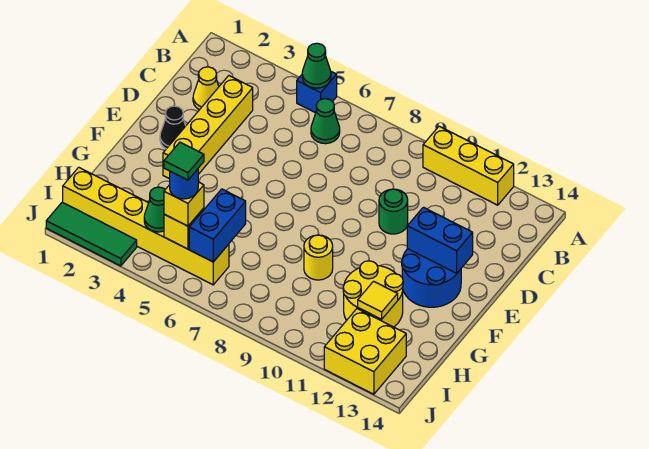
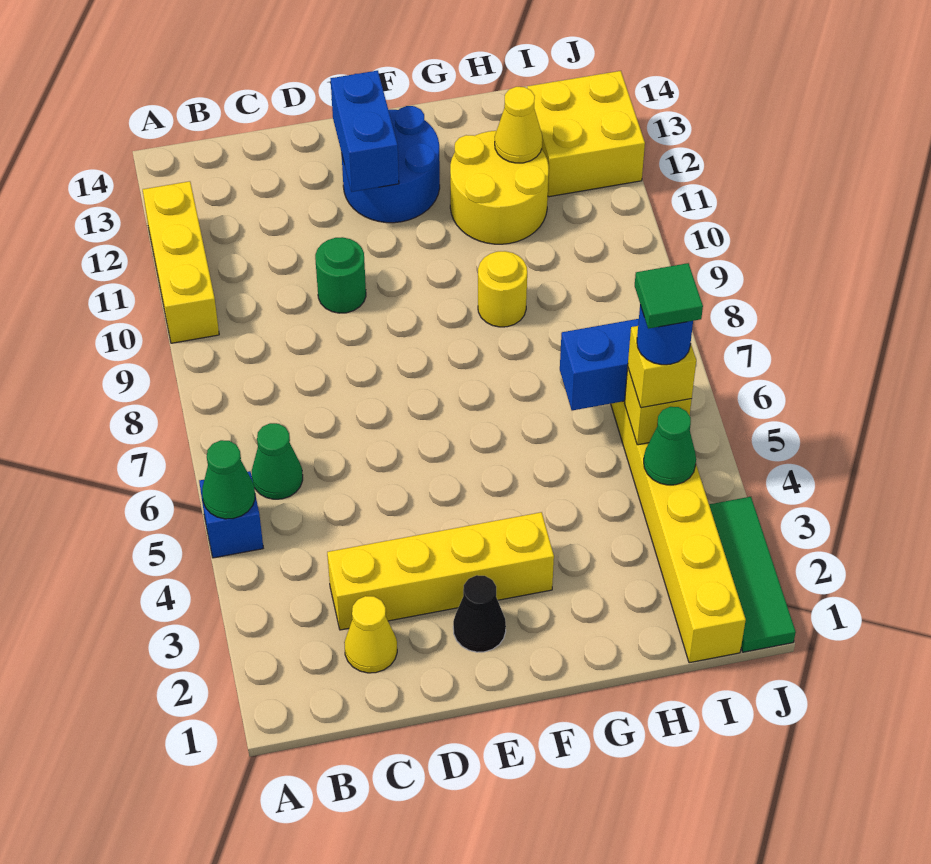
yellow 1x1 tile [358,281,398,319] -> yellow 1x1 cone [495,87,542,163]

